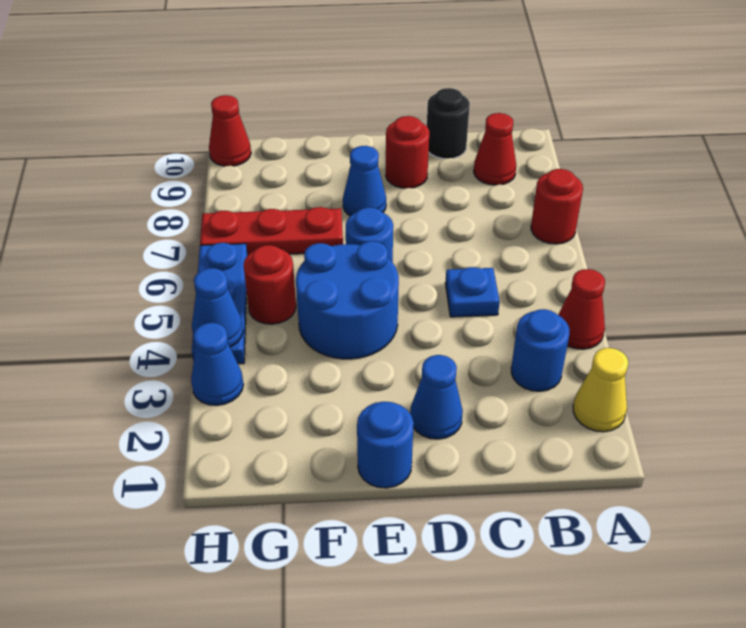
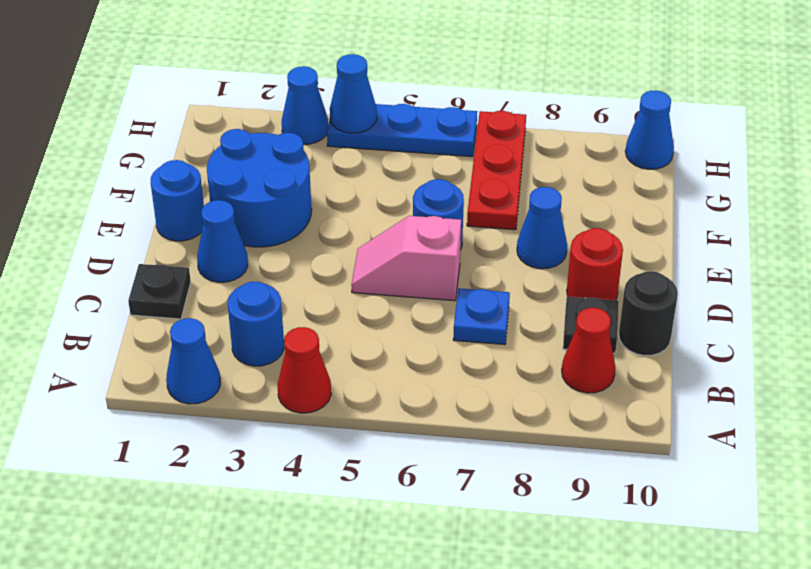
yellow 1x1 cone [573,348,628,432] -> blue 1x1 cone [166,318,220,404]
red 1x1 round brick [531,169,583,244] -> none
none -> black 1x1 plate [128,264,191,319]
blue 1x1 plate [445,267,500,317] -> blue 1x1 plate moved to [453,288,510,345]
none -> black 1x1 plate [563,297,619,353]
none -> pink 1x2 slope [351,216,461,301]
blue 2x2 round brick [296,241,399,359] -> blue 2x2 round brick moved to [207,129,312,247]
red 1x1 round brick [244,245,296,324] -> none
red 1x1 cone [209,95,251,166] -> blue 1x1 cone [625,90,674,169]

